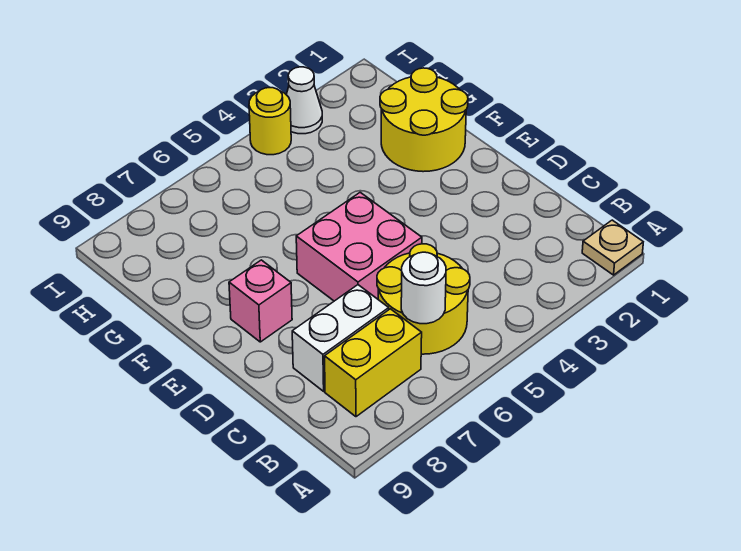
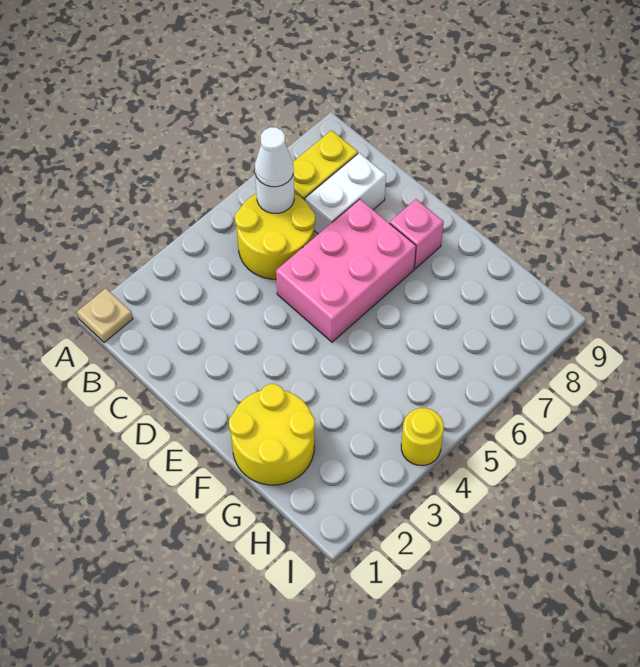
pink 2x2 brick [296,192,422,301] -> pink 2x3 brick [276,199,416,342]
white 1x1 cone [286,67,322,134] -> white 1x1 cone moved to [255,127,294,187]

